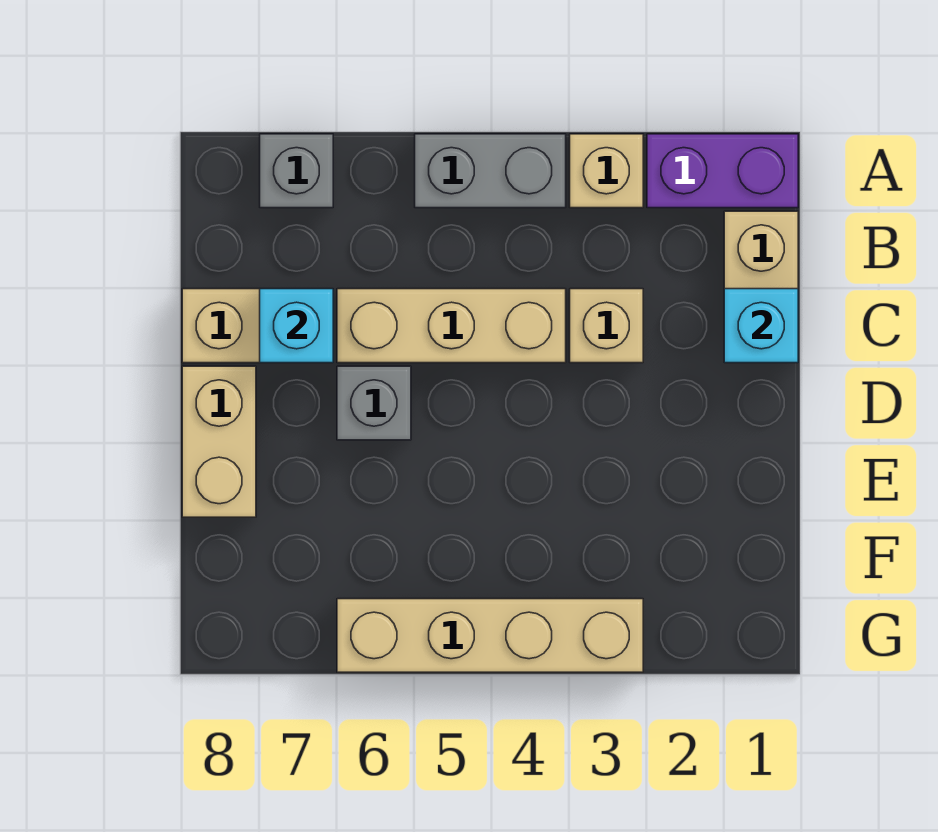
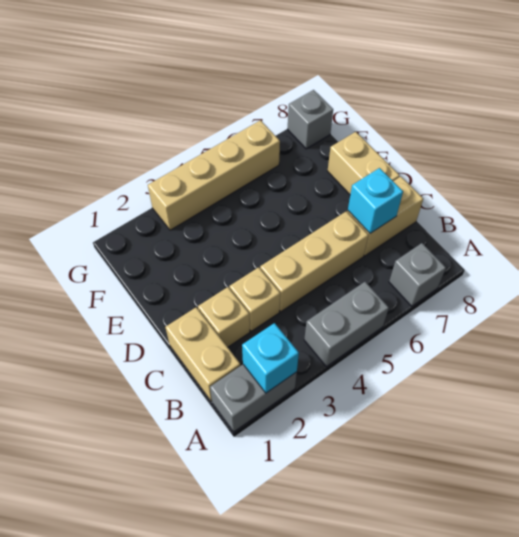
purple 1x2 brick [647,134,798,208] -> grey 1x2 brick [210,365,297,432]
tan 1x1 brick [570,134,643,208] -> tan 1x1 brick moved to [198,287,250,347]
cyan 1x1 brick [724,289,798,363] -> cyan 1x1 brick moved to [242,323,299,393]
grey 1x1 brick [337,366,411,440] -> grey 1x1 brick moved to [288,90,333,149]

